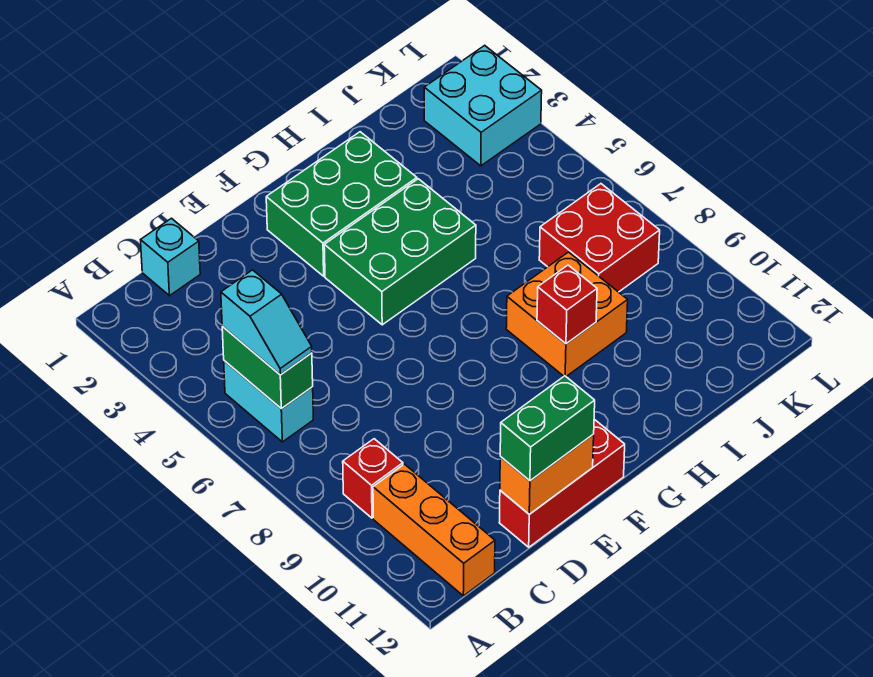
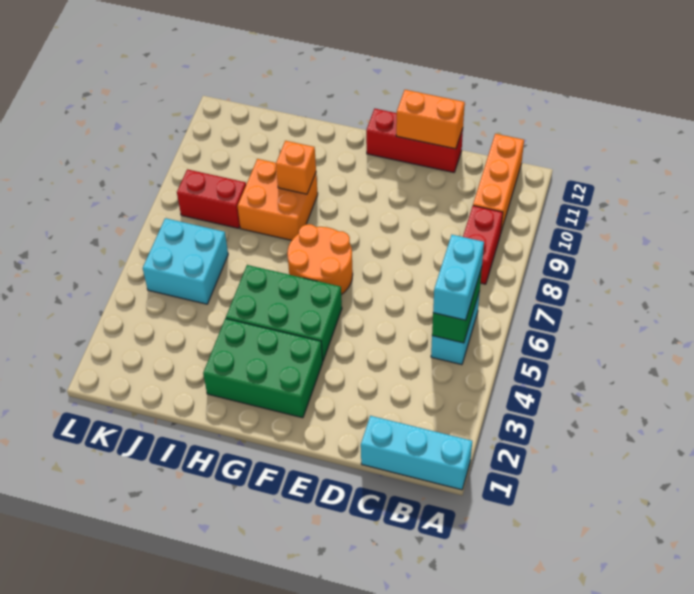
cyan 1x2 slope [221,270,312,375] -> cyan 1x2 brick [433,235,484,320]
red 1x1 brick [343,439,403,518] -> red 1x2 brick [463,206,503,284]
cyan 1x1 brick [141,218,200,296] -> cyan 1x3 brick [361,416,472,490]
green 1x2 brick [500,376,595,481] -> none
none -> orange 2x2 round brick [287,224,353,295]
red 1x1 brick [537,265,597,344] -> orange 1x1 brick [276,141,316,194]
red 2x2 brick [539,184,660,292] -> red 1x2 brick [177,169,246,228]
cyan 2x2 brick [424,45,542,166] -> cyan 2x2 brick moved to [143,218,228,304]

